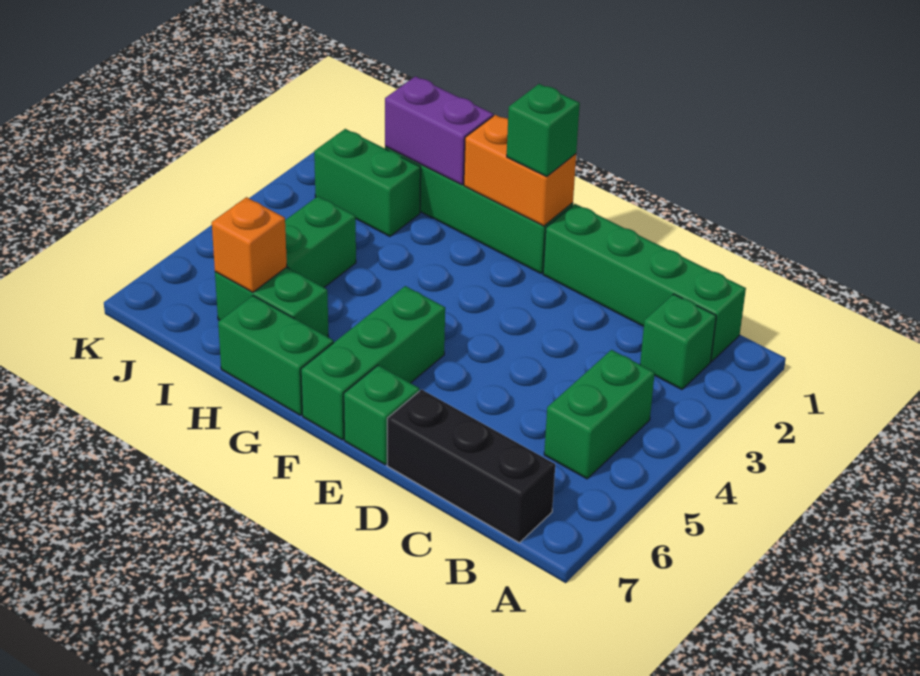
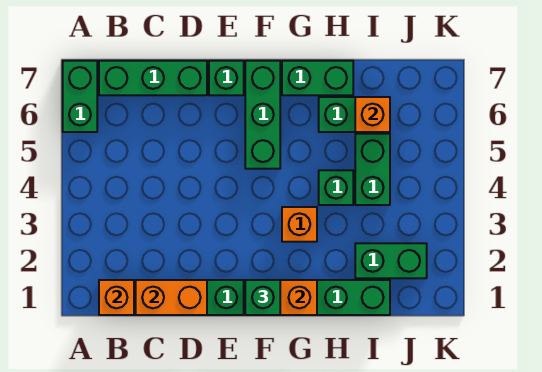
none -> orange 1x1 brick [99,280,134,315]
green 1x1 brick [640,294,716,389] -> green 1x1 brick moved to [319,170,353,205]
green 1x2 brick [544,350,655,479] -> green 1x2 brick moved to [63,61,97,132]
black 1x3 brick [387,390,555,543] -> green 1x3 brick [99,61,207,95]
none -> orange 1x2 brick [136,280,207,315]
none -> orange 1x1 brick [282,207,317,242]
purple 1x2 brick [385,76,493,185] -> none

